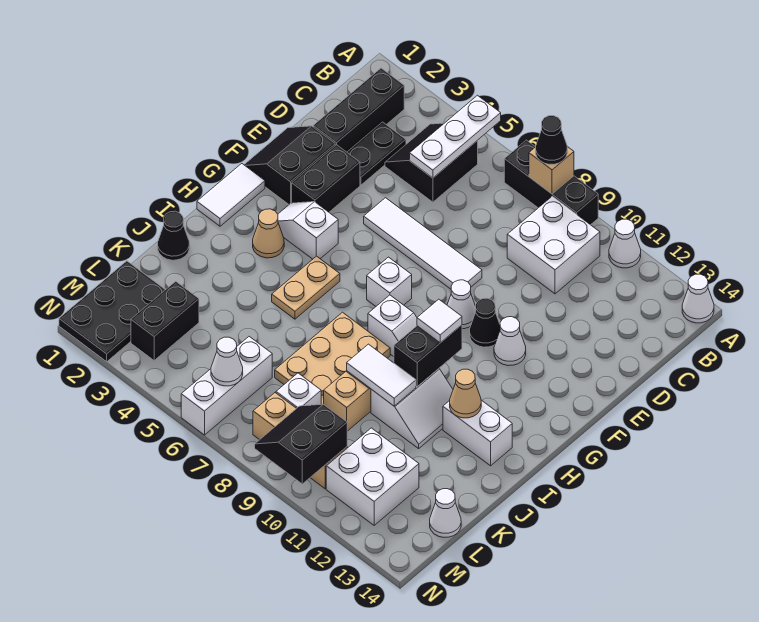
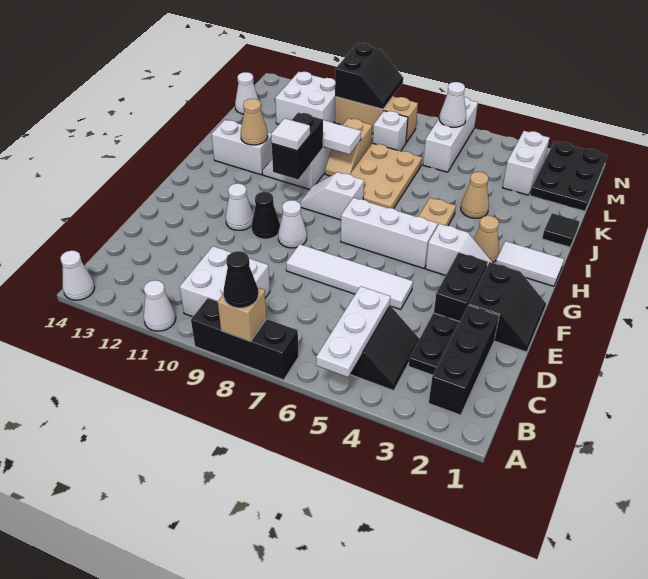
white 1x2 tile [197,163,265,226] -> white 1x2 tile turned to [496,241,564,286]
white 1x1 brick [367,257,412,306] -> white 1x3 brick [341,198,438,268]
black 1x1 cone [158,211,189,260] -> black 1x1 tile [542,213,580,247]
none -> tan 1x1 cone [461,172,489,218]
black 1x2 brick [131,281,199,360] -> white 1x2 brick [503,131,549,195]

